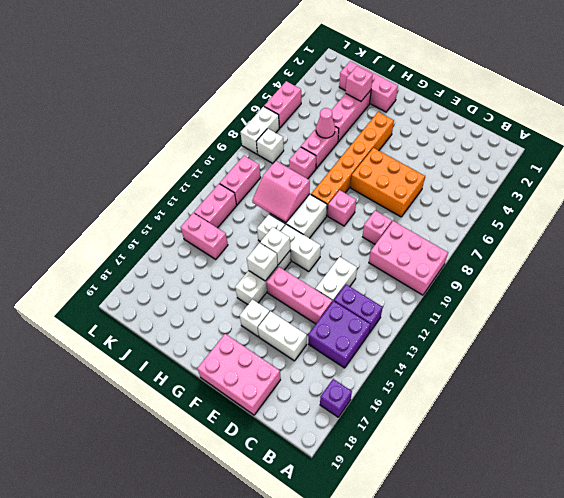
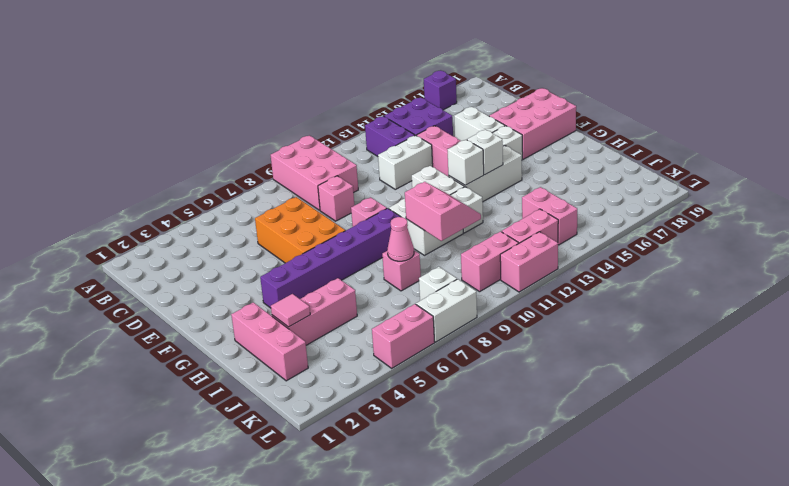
pink 2x3 brick [197,334,281,415] -> pink 2x3 brick turned to [489,88,576,159]
orange 1x6 brick [311,112,394,216] -> purple 1x6 brick [260,208,401,308]
pink 1x1 brick [346,66,373,101] -> pink 1x1 tile [271,294,310,327]
pink 1x2 brick [301,127,339,168] -> pink 1x2 brick moved to [500,232,558,292]
pink 1x1 cone [316,108,335,138] -> pink 1x1 cone moved to [387,217,414,261]

